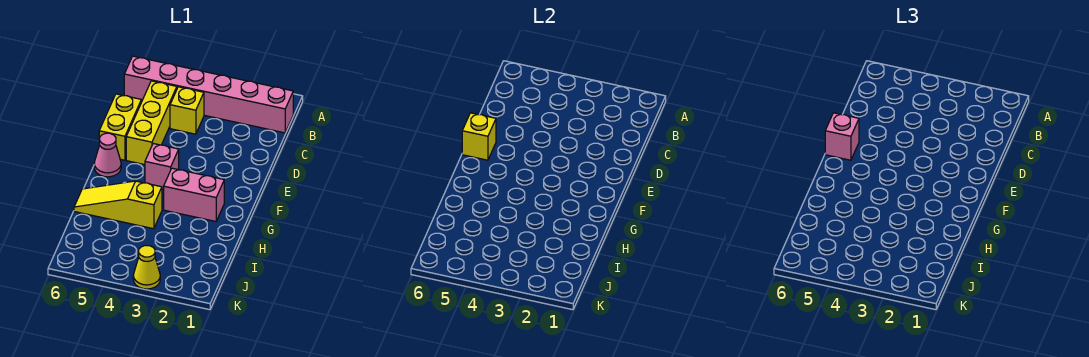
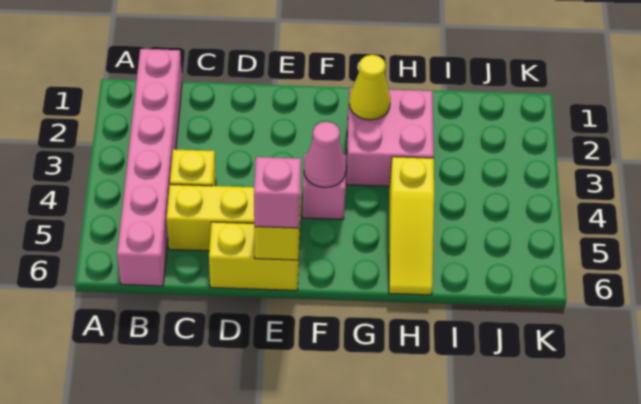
pink 1x1 cone [94,133,121,177] -> pink 1x1 cone moved to [304,122,346,188]
pink 1x2 brick [164,168,224,221] -> pink 2x2 brick [346,88,434,186]
yellow 1x1 cone [133,245,160,289] -> yellow 1x1 cone moved to [349,55,390,120]

